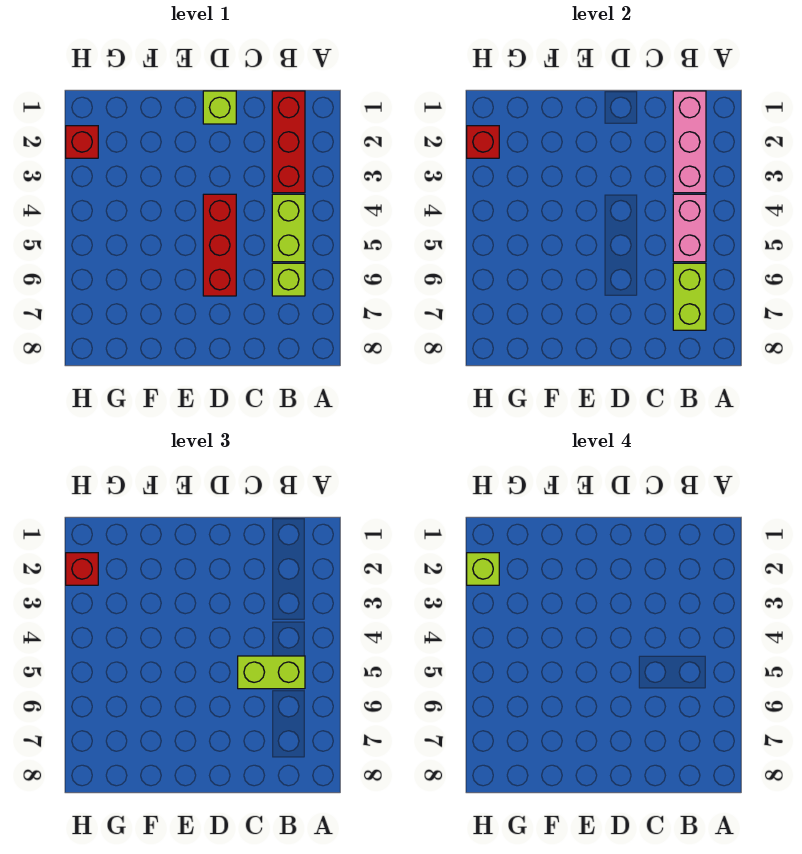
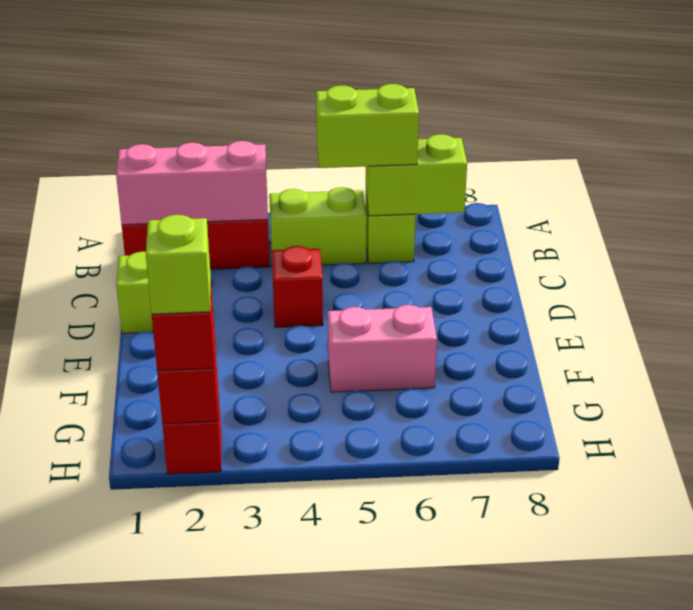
pink 1x2 brick [673,194,706,262] -> pink 1x2 brick moved to [328,305,437,392]
lime 1x2 brick [238,656,305,689] -> lime 1x2 brick turned to [316,84,419,168]
red 1x3 brick [203,194,236,296] -> red 1x1 brick [272,246,323,327]

